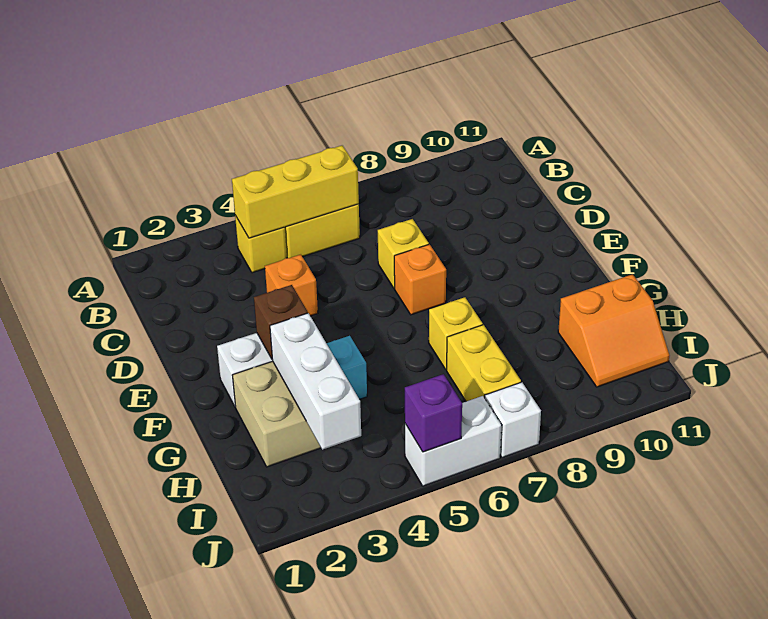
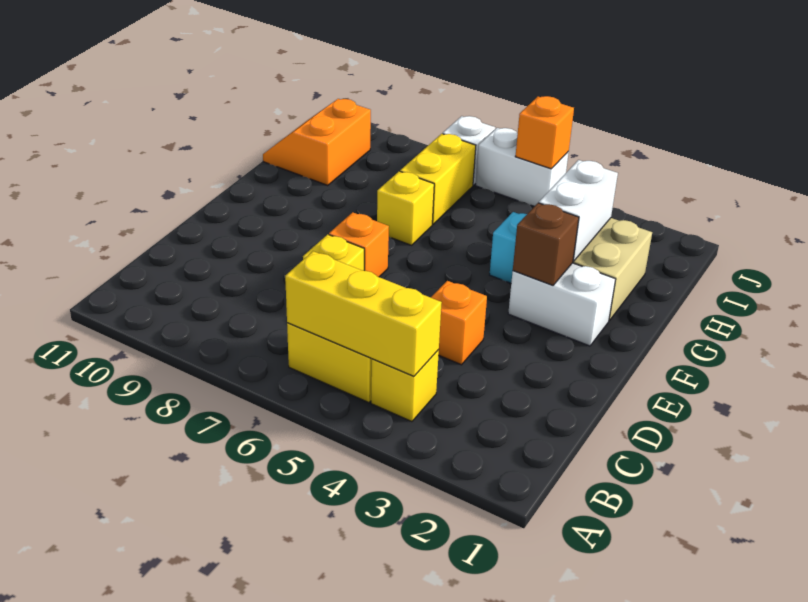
white 1x3 brick [270,313,361,450] -> white 1x2 brick [539,160,618,261]
orange 2x2 slope [558,274,669,387] -> orange 2x2 slope turned to [263,99,371,185]
purple 1x1 brick [405,374,462,452] -> orange 1x1 brick [515,96,574,169]

